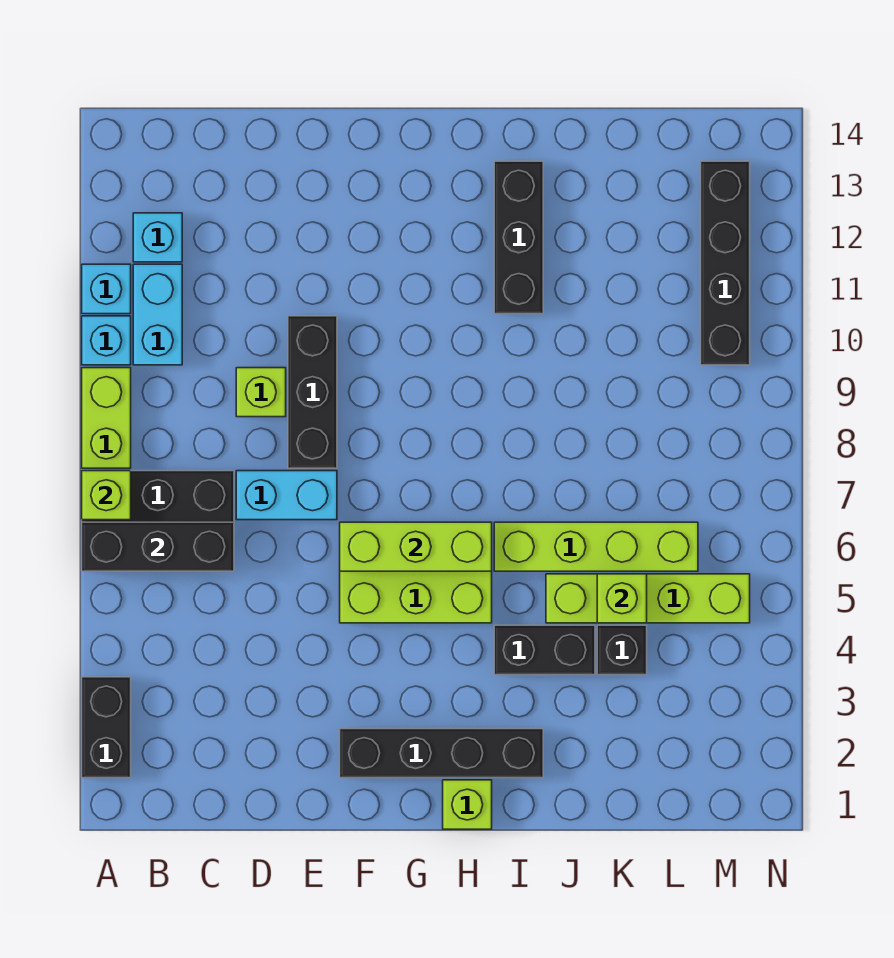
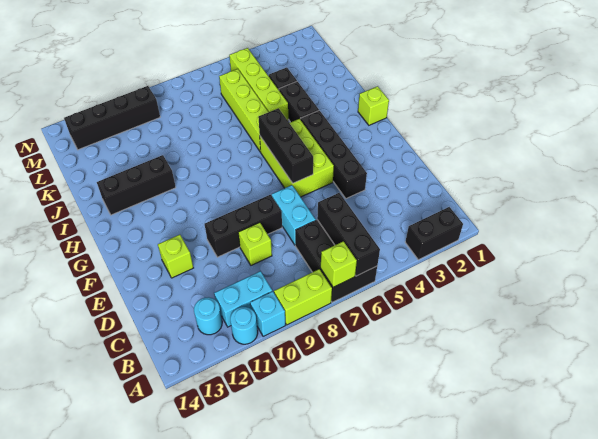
cyan 1x1 brick [82,264,131,314] -> cyan 1x1 round brick [230,307,258,344]
cyan 1x1 brick [133,213,182,262] -> cyan 1x1 round brick [194,297,222,335]
black 1x4 brick [340,729,543,778] -> black 1x4 brick moved to [301,111,367,199]
lime 1x3 brick [340,522,492,571] -> black 1x3 brick [258,108,313,183]
lime 1x1 brick [597,574,647,623] -> lime 1x1 brick moved to [158,235,193,278]

